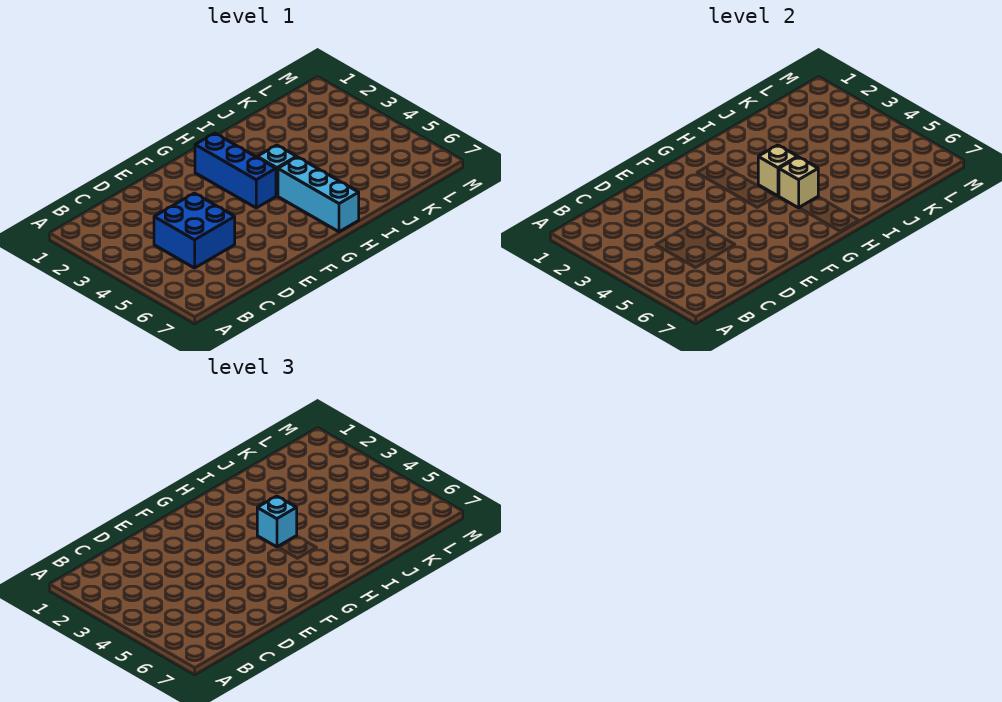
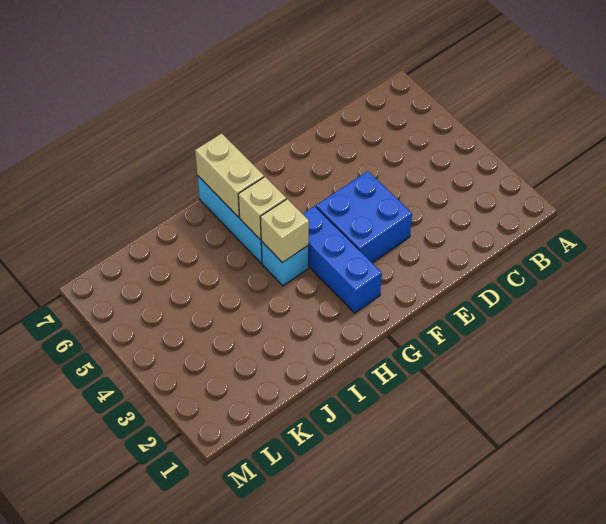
blue 2x2 brick [154,193,235,268] -> blue 2x2 brick moved to [316,171,412,263]
cyan 1x1 brick [257,496,297,547] -> none
none -> tan 1x2 brick [195,133,264,217]

